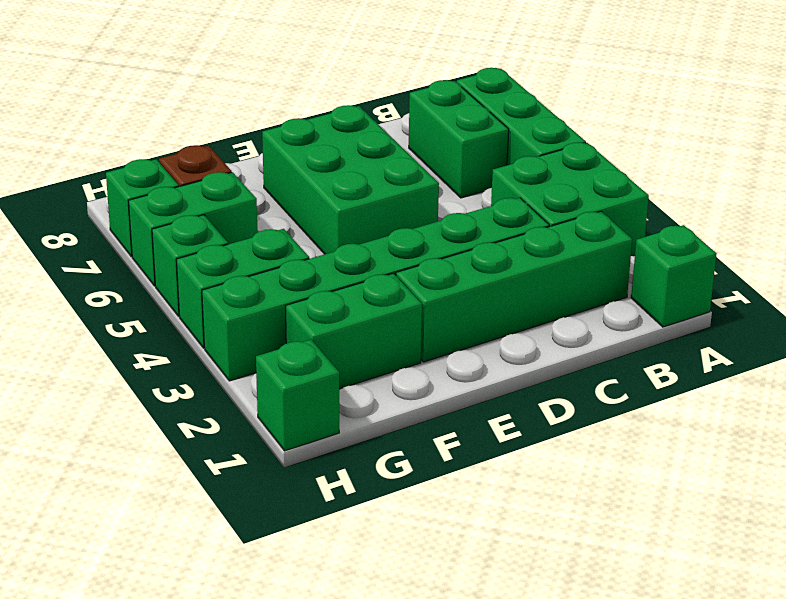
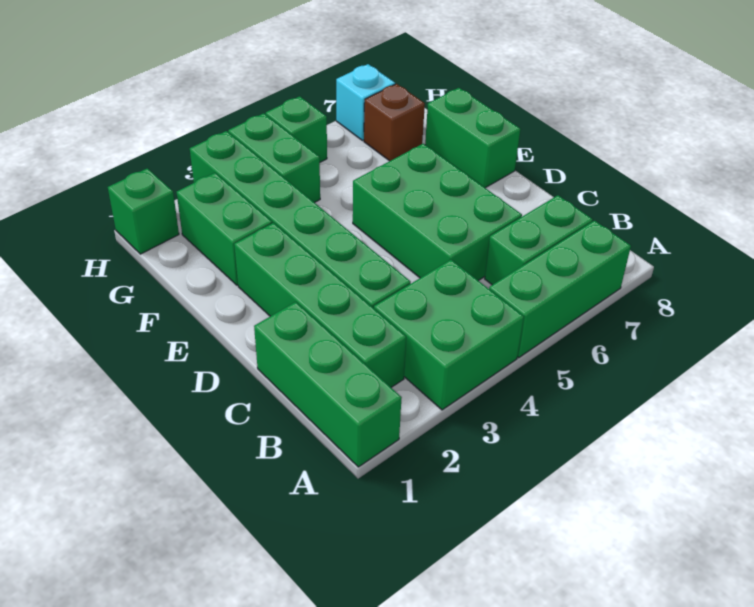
green 1x1 brick [631,225,717,327] -> green 1x3 brick [254,302,402,467]
green 2x3 brick [262,105,439,254] -> green 2x3 brick turned to [353,144,522,281]
green 1x2 brick [129,172,258,286] -> green 1x2 brick moved to [425,88,520,188]
green 1x1 brick [106,159,179,257] -> cyan 1x1 brick [336,64,395,140]

